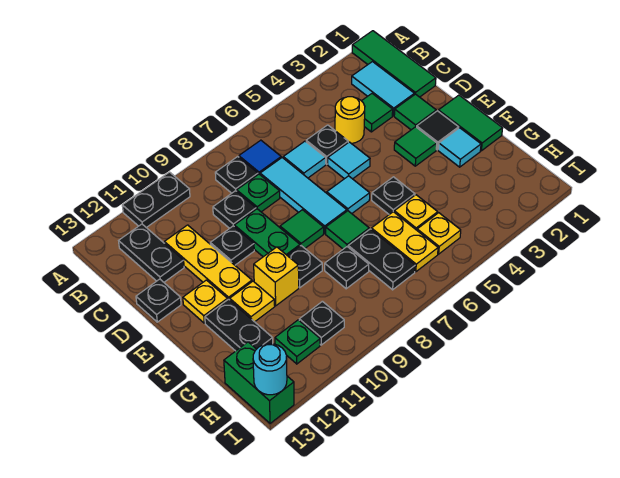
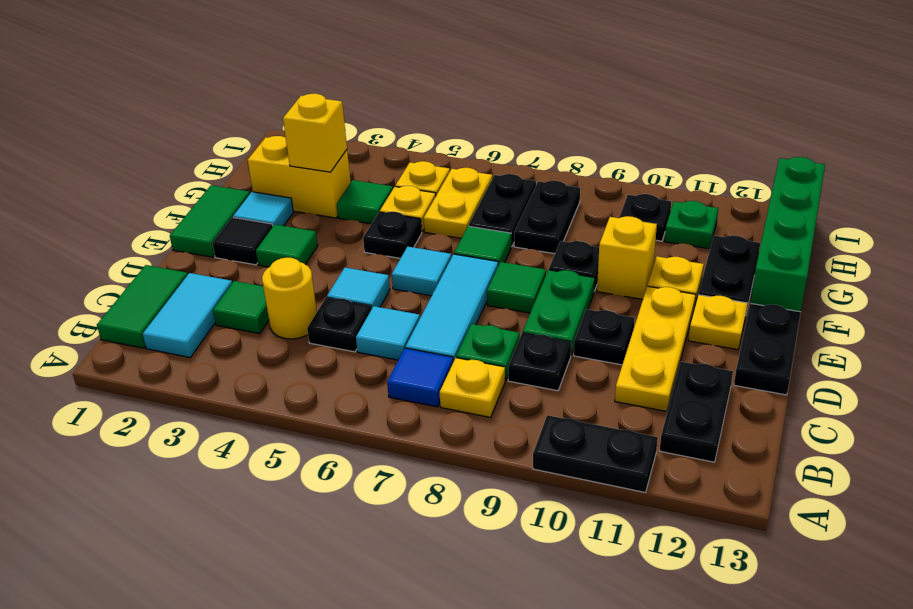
green 1x3 tile [352,31,436,97] -> green 1x2 tile [97,265,188,348]
black 1x1 plate [215,157,258,193] -> yellow 1x1 plate [439,358,505,417]
green 1x1 tile [394,94,436,130] -> green 1x1 tile moved to [337,180,393,224]
black 1x1 plate [136,279,181,322] -> black 1x2 plate [734,303,801,395]
none -> yellow 1x2 brick [248,136,351,218]
none -> yellow 1x1 brick [283,94,347,172]
black 1x1 plate [325,247,369,289] -> black 1x2 plate [514,181,580,254]
green 1x2 brick [224,342,294,423] -> green 1x4 brick [750,157,825,312]
cyan 1x1 round brick [253,344,287,395] -> none

